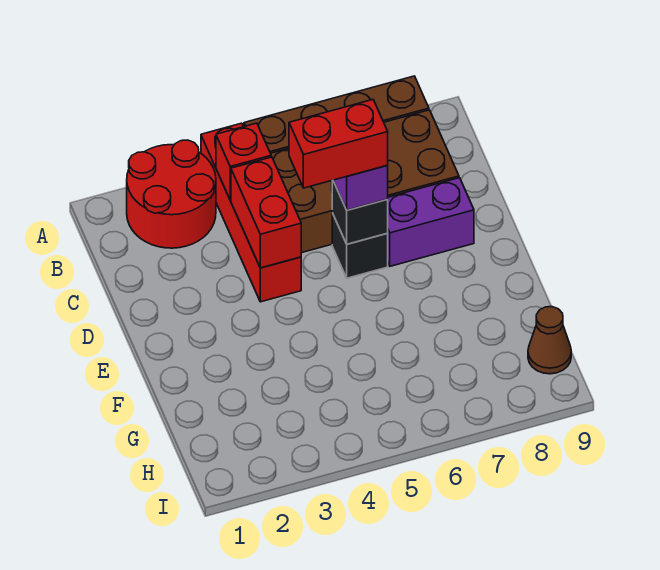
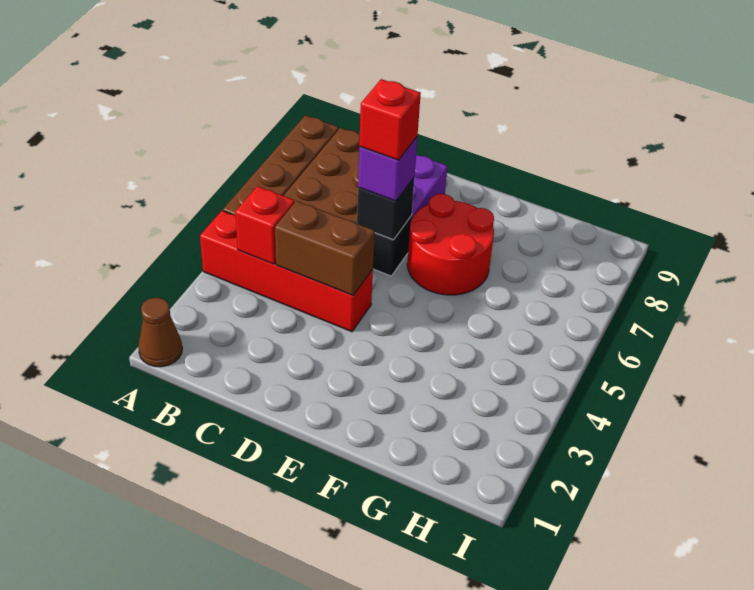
red 2x2 round brick [127,140,216,248] -> red 2x2 round brick moved to [407,194,494,295]
red 1x2 brick [231,157,301,268] -> brown 1x2 brick [275,201,375,295]
red 1x2 brick [289,100,388,188] -> red 1x1 brick [359,79,421,160]
brown 1x1 cone [528,307,571,374] -> brown 1x1 cone moved to [138,298,182,367]

